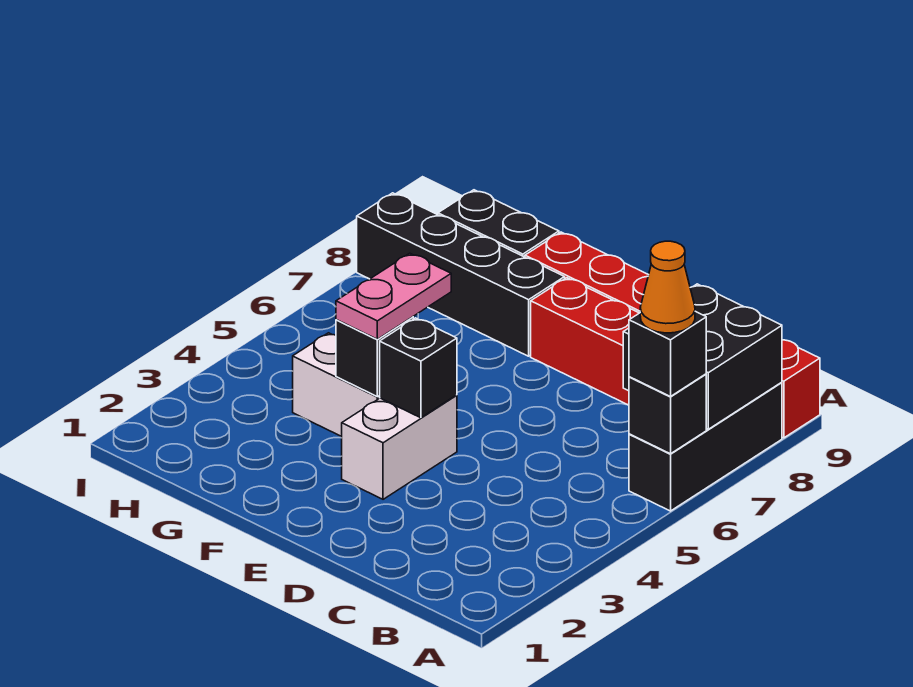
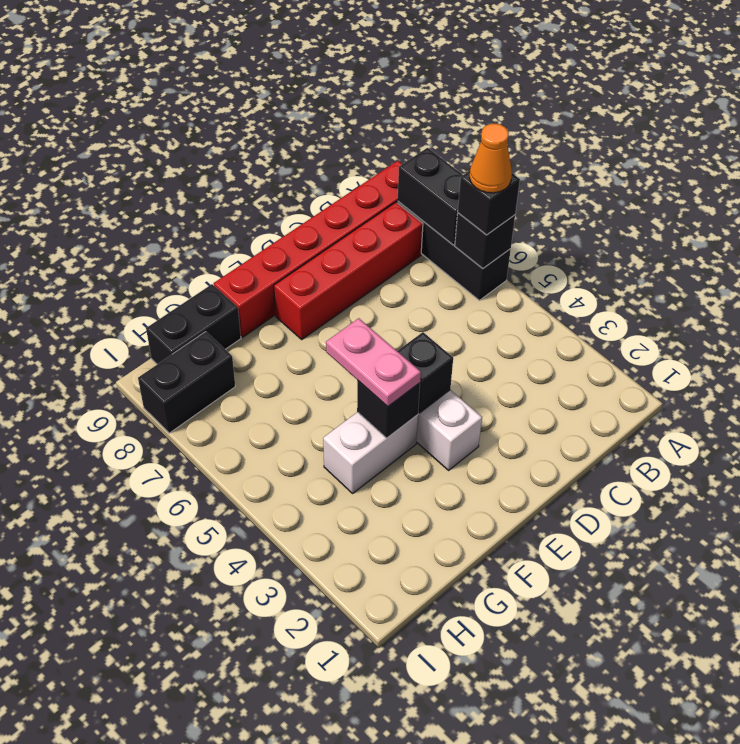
black 2x2 brick [623,284,782,429] -> black 1x2 brick [398,148,463,245]
black 1x4 brick [357,193,565,356] -> black 1x2 brick [138,332,235,433]

